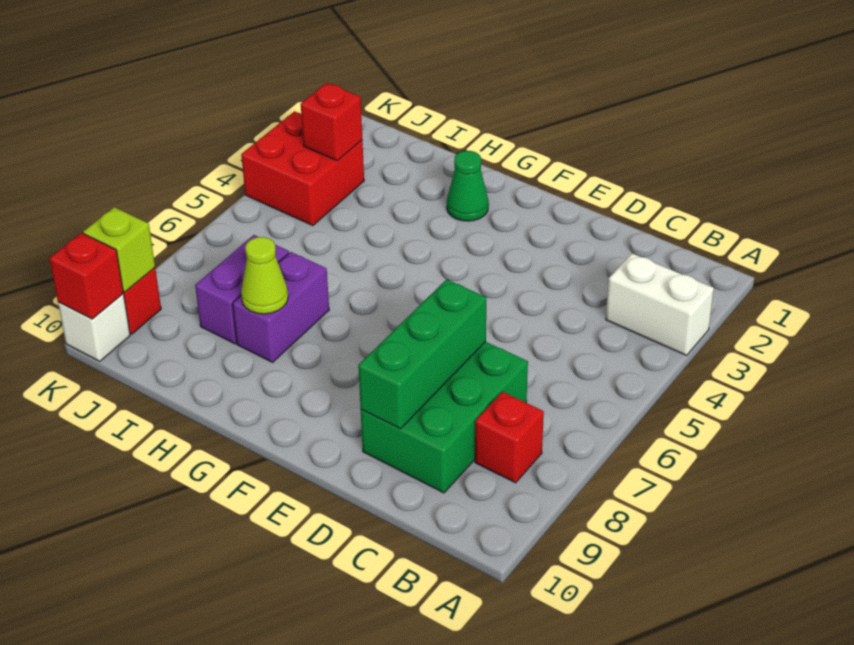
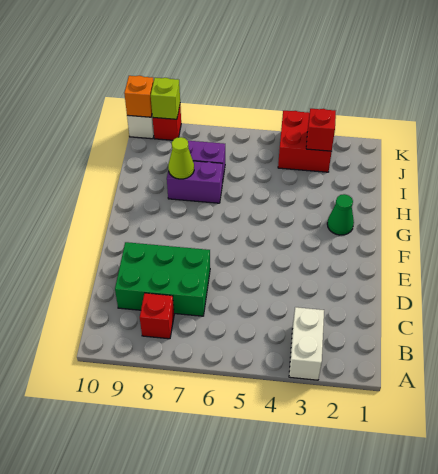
green 1x3 brick [358,279,486,429] -> none
red 1x1 brick [49,233,123,319] -> orange 1x1 brick [124,76,154,117]

